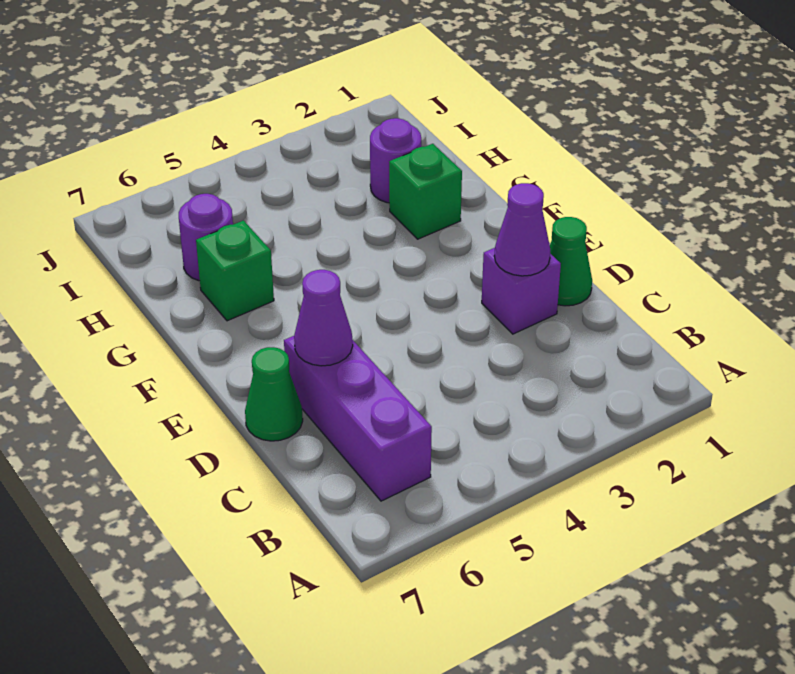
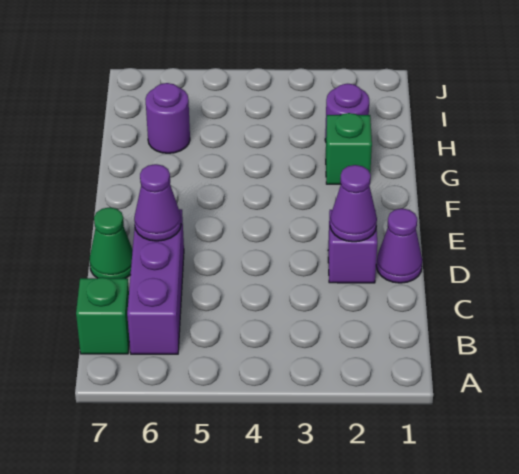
green 1x1 cone [550,217,592,306] -> purple 1x1 cone [376,209,422,283]
green 1x1 brick [196,220,274,321] -> green 1x1 brick moved to [76,277,129,354]

